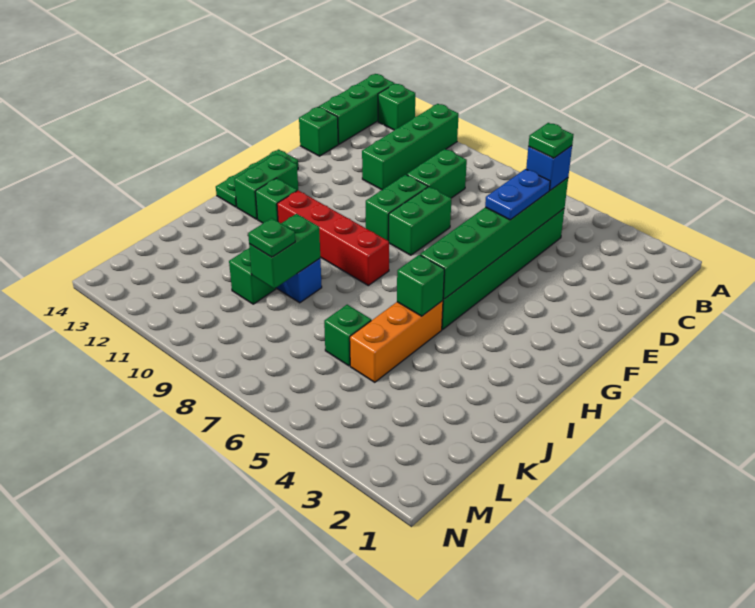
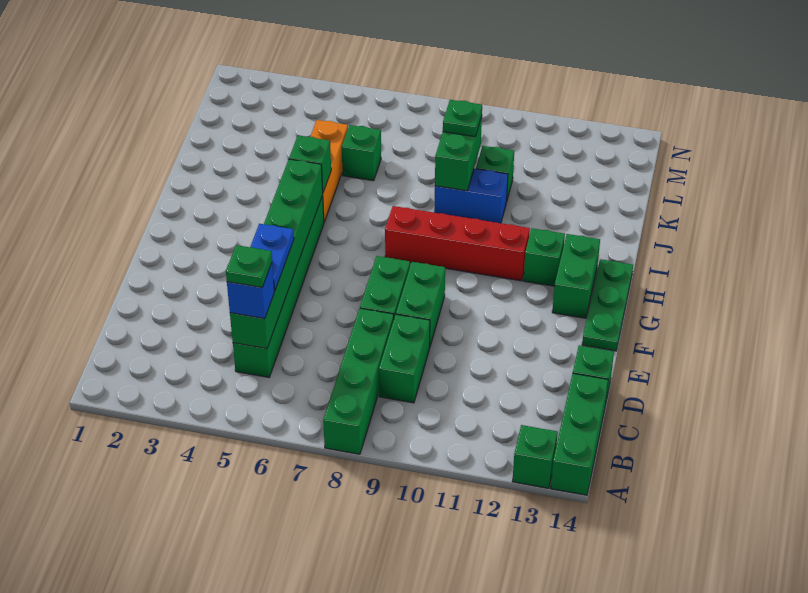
green 1x4 brick [362,104,459,190] -> green 1x4 brick moved to [323,308,394,454]

